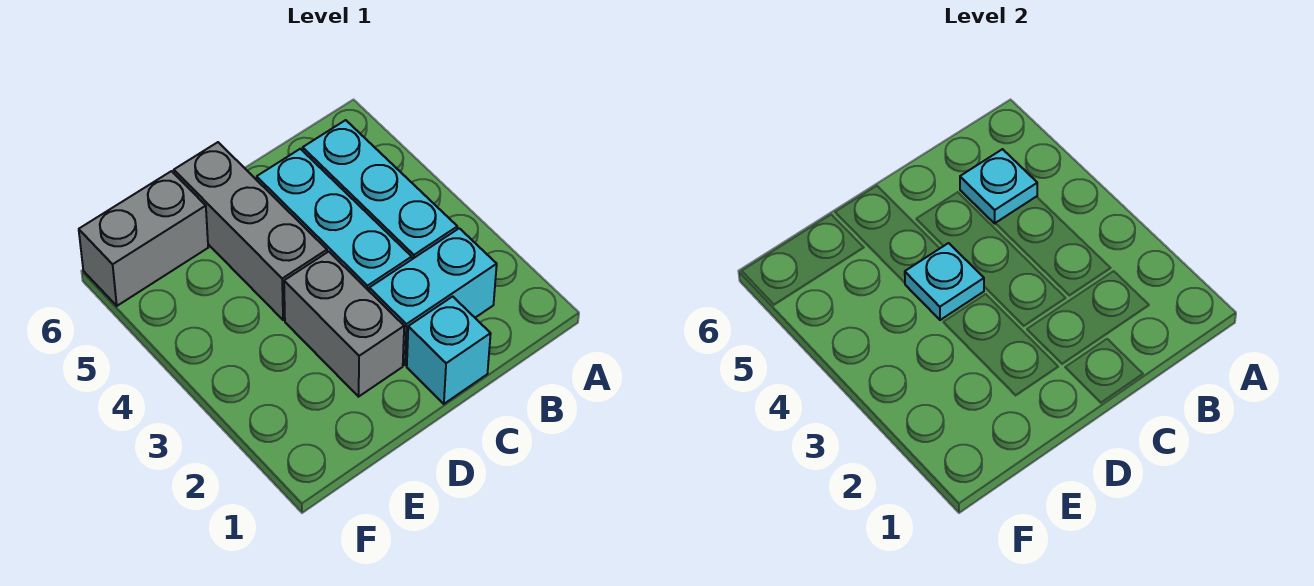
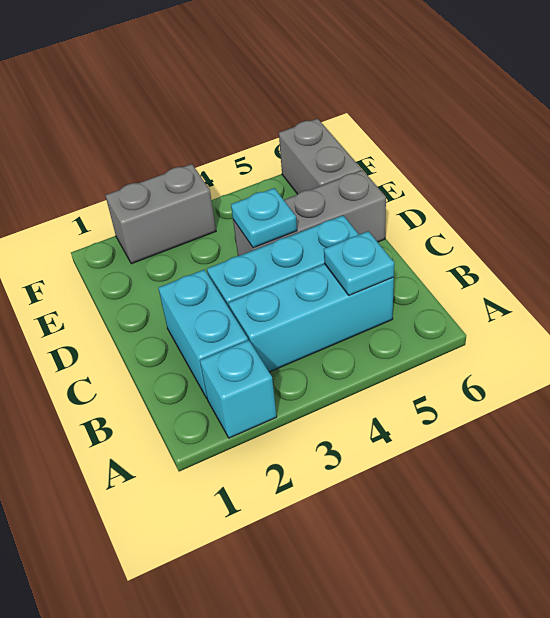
cyan 1x1 brick [407,296,491,404] -> cyan 1x1 brick moved to [200,340,277,438]
grey 1x2 brick [284,252,404,397] -> grey 1x2 brick moved to [105,164,216,264]

